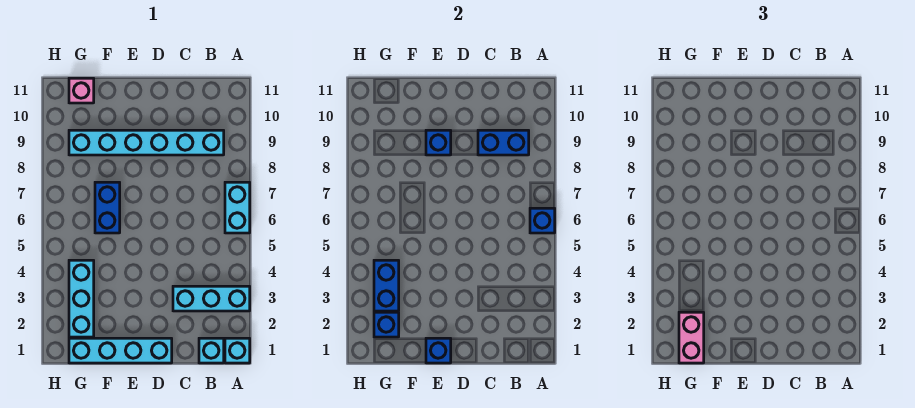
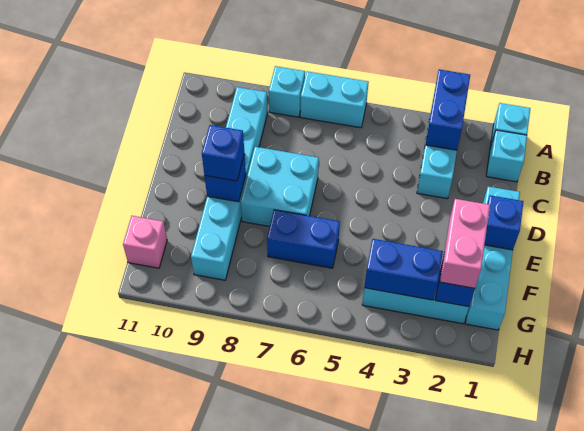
blue 1x1 brick [530,208,555,233] -> blue 1x1 brick moved to [202,125,244,181]
none -> cyan 1x1 brick [269,66,305,117]
blue 1x2 brick [478,130,529,155] -> blue 1x2 brick moved to [425,69,470,150]
none -> cyan 2x2 brick [241,147,319,227]
pink 1x2 brick [679,312,704,363] -> pink 1x2 brick turned to [440,199,490,288]

